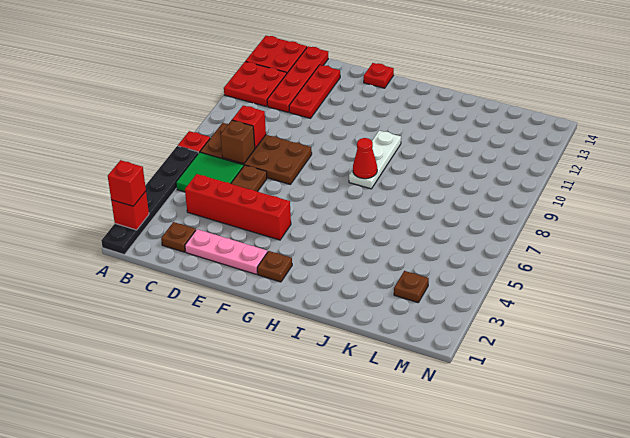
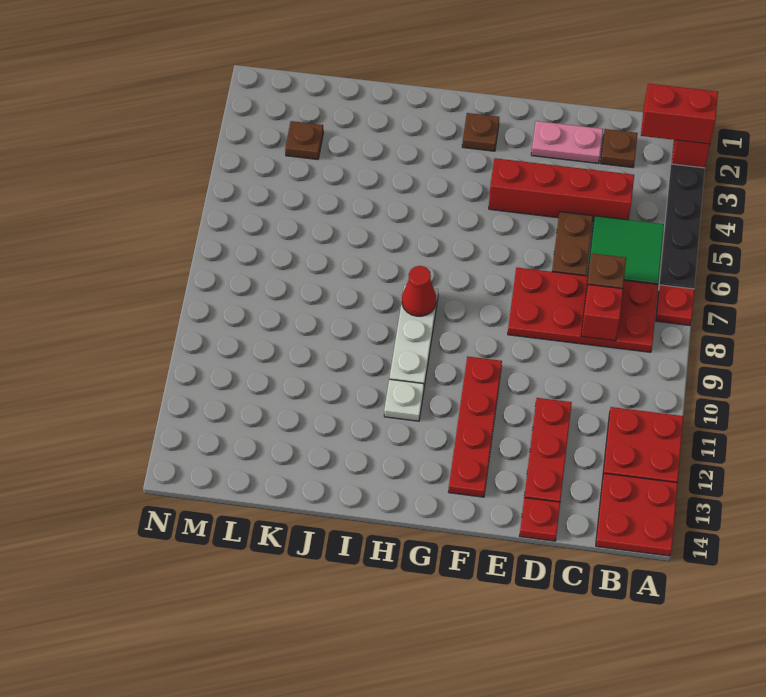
red 1x1 brick [108,160,146,206] -> red 1x2 brick [641,84,718,144]
brown 2x4 plate [200,123,312,185] -> red 2x4 plate [508,268,658,352]
red 1x4 plate [267,46,328,112] -> red 1x4 plate moved to [449,357,502,497]
pink 1x3 plate [185,229,267,274] -> pink 1x2 plate [531,121,603,163]
red 1x1 plate [364,63,394,88] -> red 1x1 plate moved to [520,498,560,541]
none -> white 1x1 plate [384,379,424,421]

